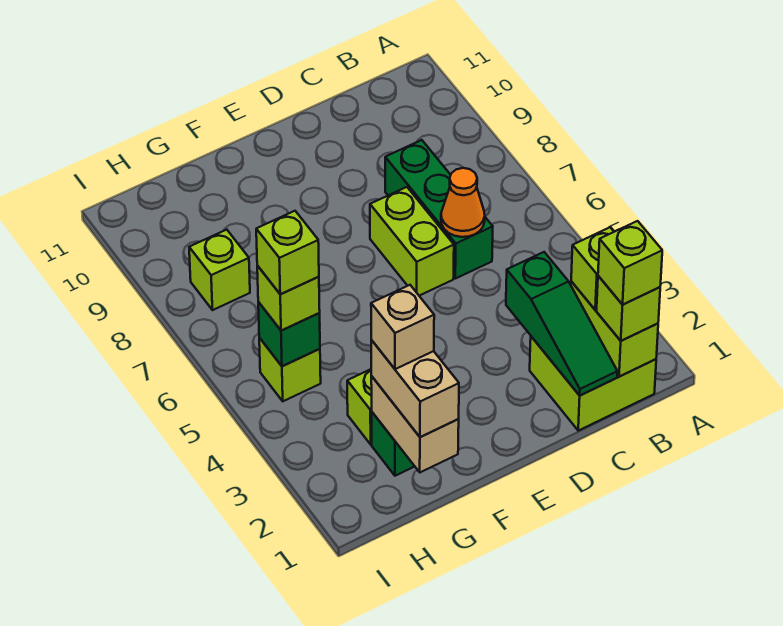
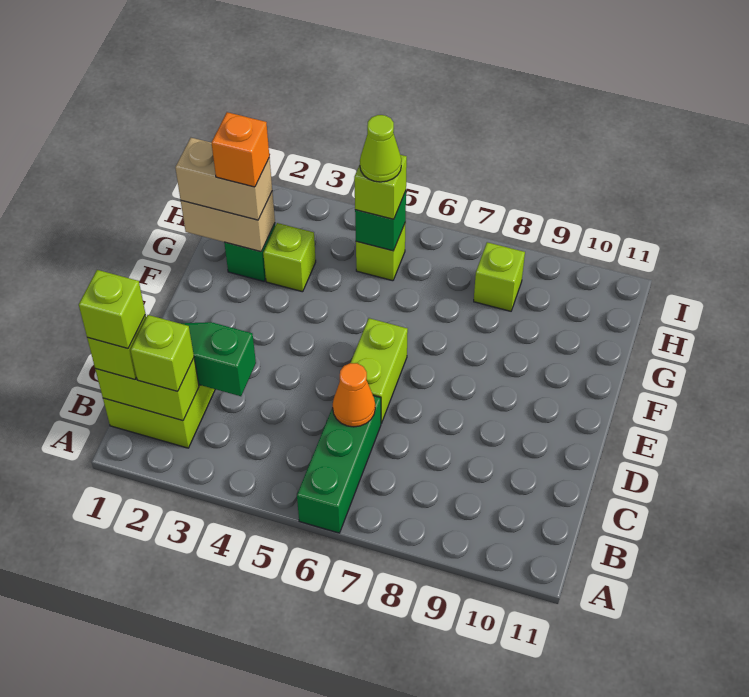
green 1x3 brick [385,140,493,279] -> green 1x3 brick turned to [297,396,381,533]
lime 1x2 brick [370,187,454,296] -> lime 1x2 brick turned to [351,318,408,423]
tan 1x1 brick [371,285,434,369] -> orange 1x1 brick [211,112,269,187]
lime 1x1 brick [256,211,319,294] -> lime 1x1 cone [360,115,401,182]

